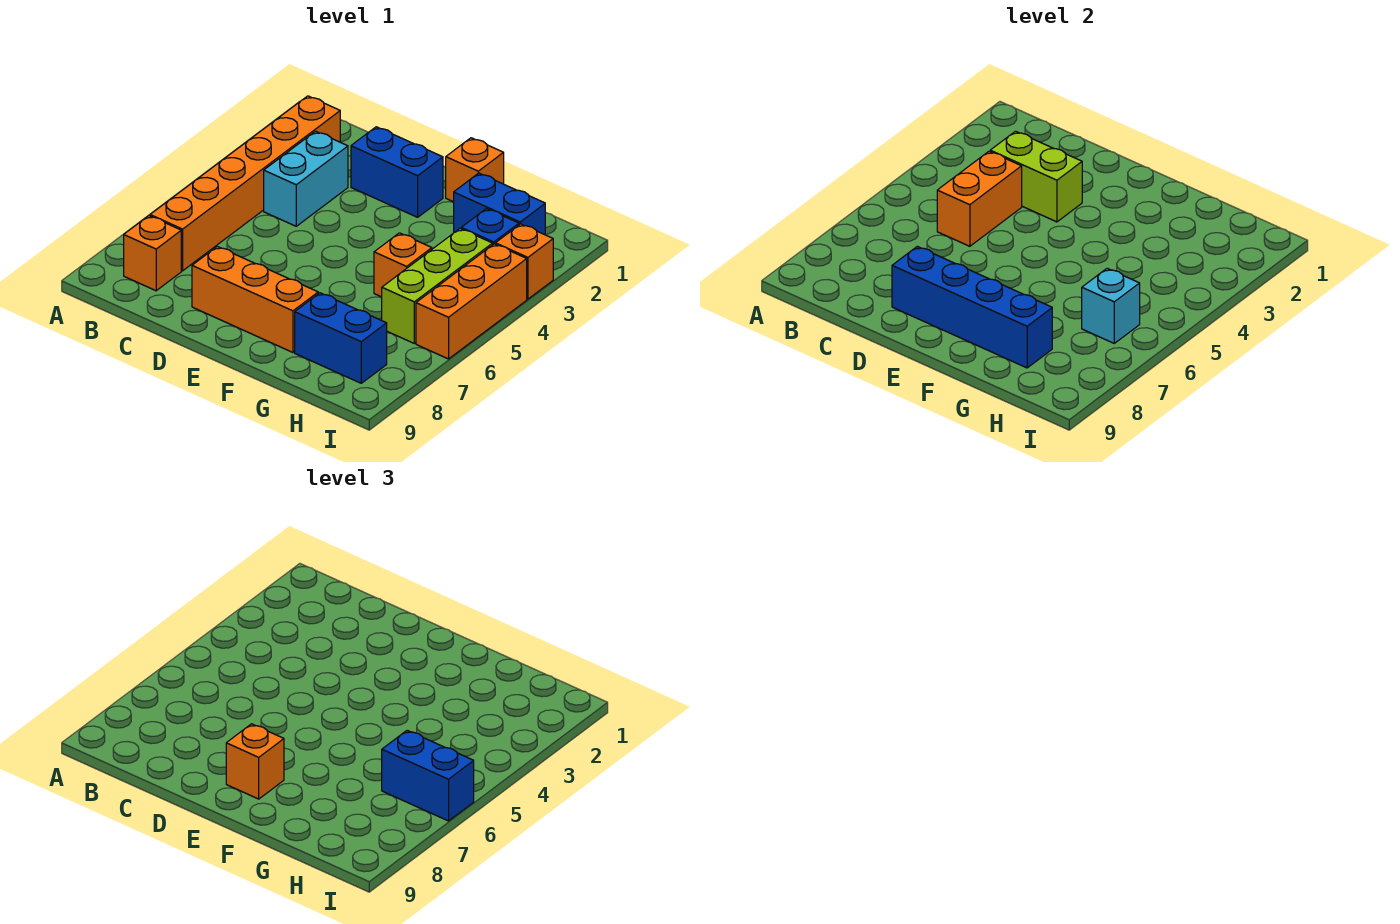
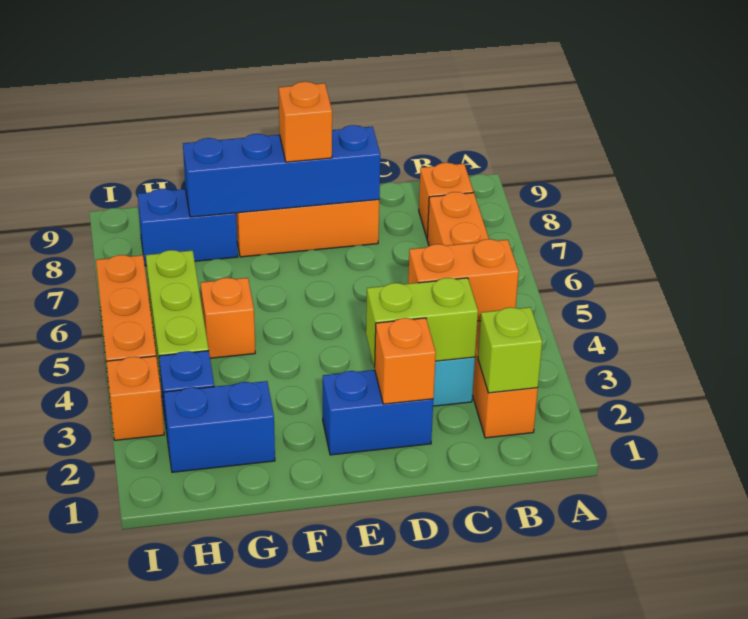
none -> lime 1x1 brick [478,307,542,393]
orange 1x2 brick [937,151,1022,246] -> orange 1x2 brick turned to [408,239,519,321]
orange 1x1 brick [446,138,504,202] -> orange 1x1 brick moved to [375,318,436,404]
cyan 1x1 brick [1082,268,1140,343] -> none
blue 1x2 brick [382,730,474,821] -> none

